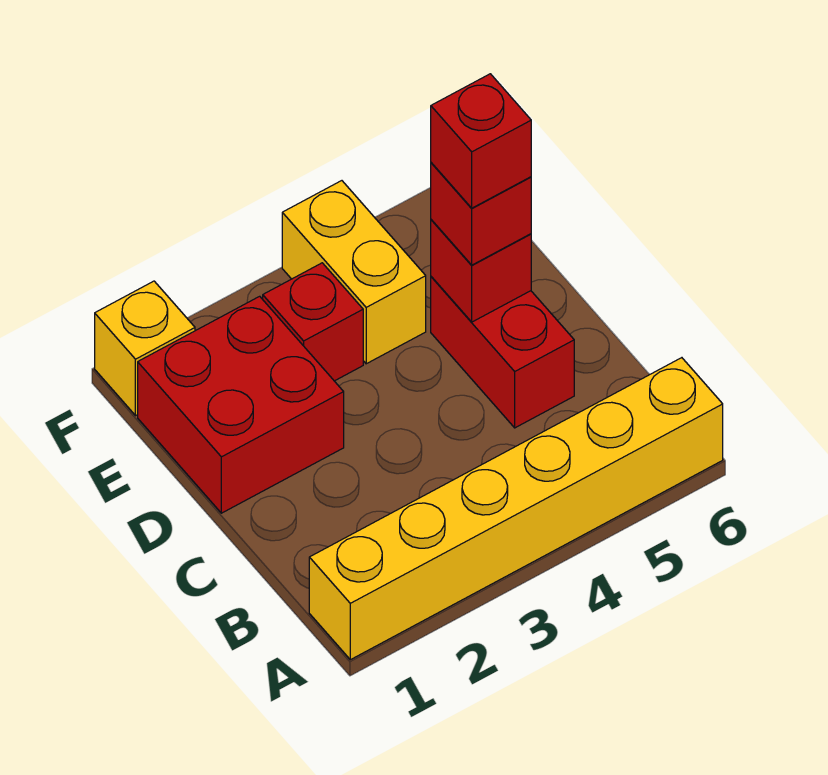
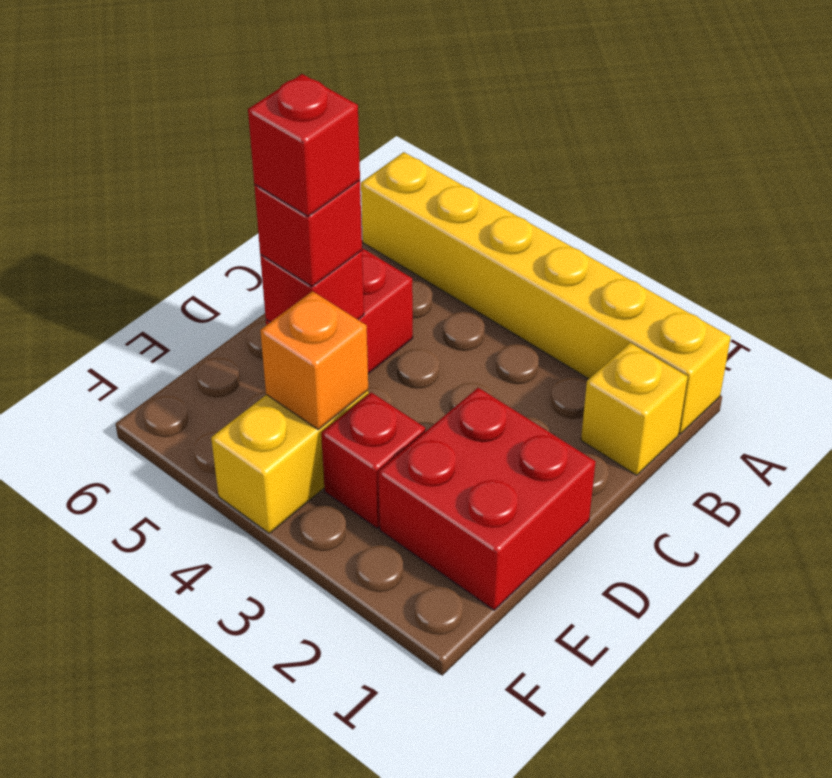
none -> orange 1x1 brick [260,291,368,430]
yellow 1x1 brick [95,281,195,416] -> yellow 1x1 brick moved to [581,343,688,475]

